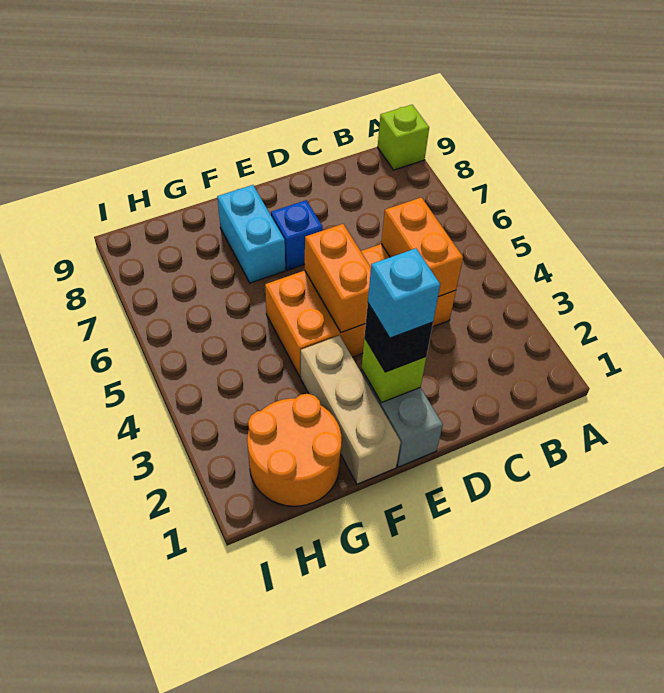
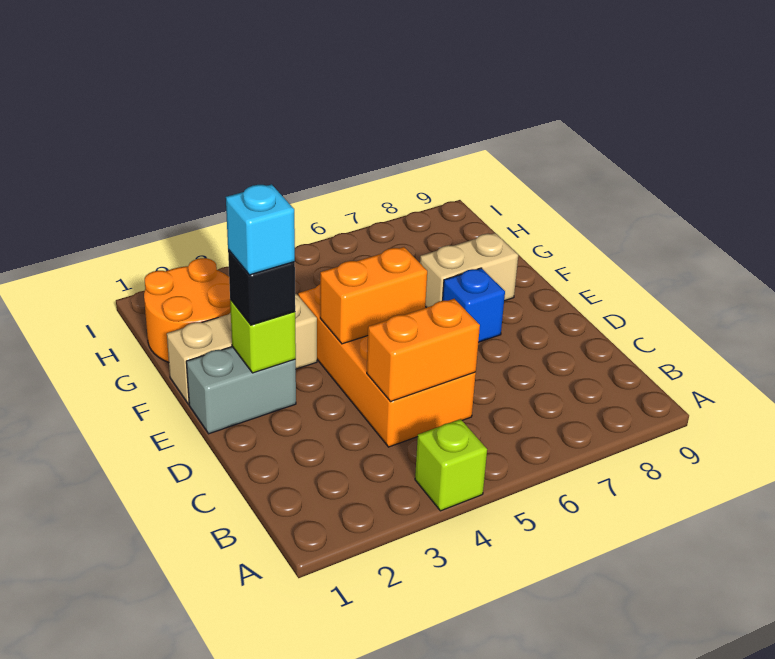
lime 1x1 brick [378,105,429,170] -> lime 1x1 brick moved to [415,419,487,511]
cyan 1x2 brick [217,185,285,283] -> tan 1x2 brick [420,233,518,308]

